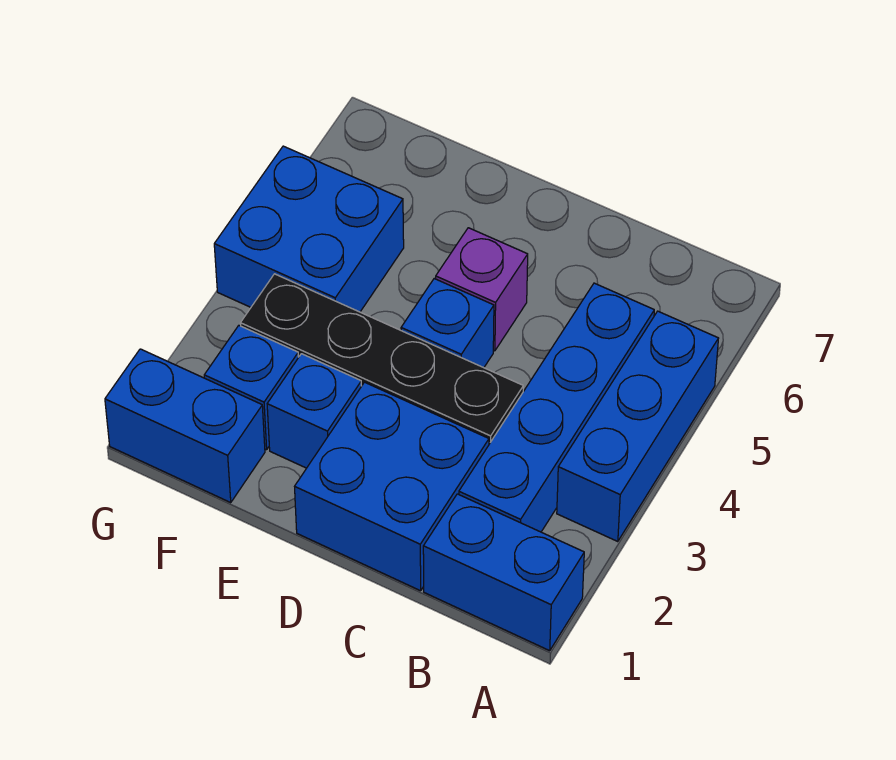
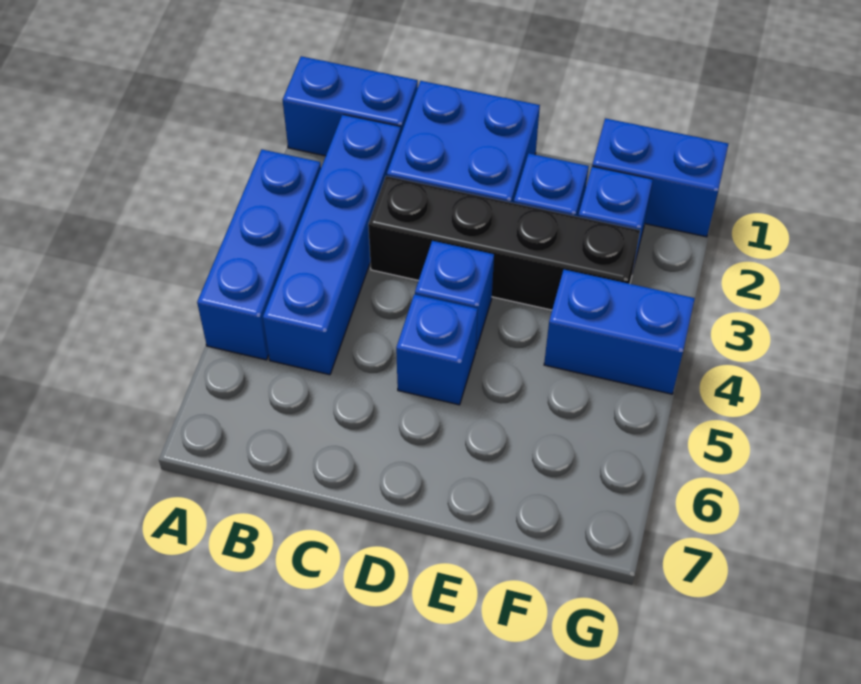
purple 1x1 brick [436,228,528,351] -> blue 1x1 brick [396,294,478,405]
blue 2x2 brick [214,146,404,312] -> blue 1x2 brick [544,270,695,394]

